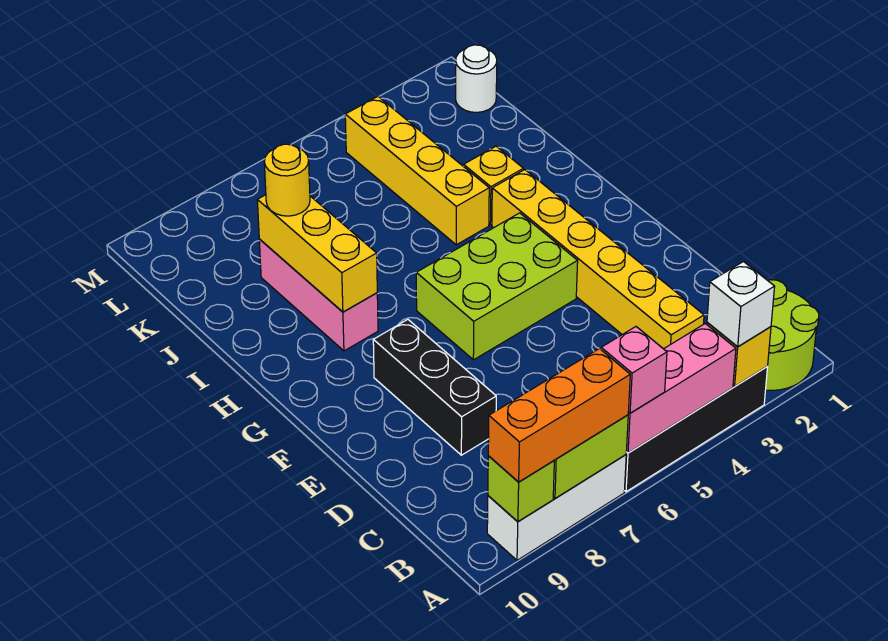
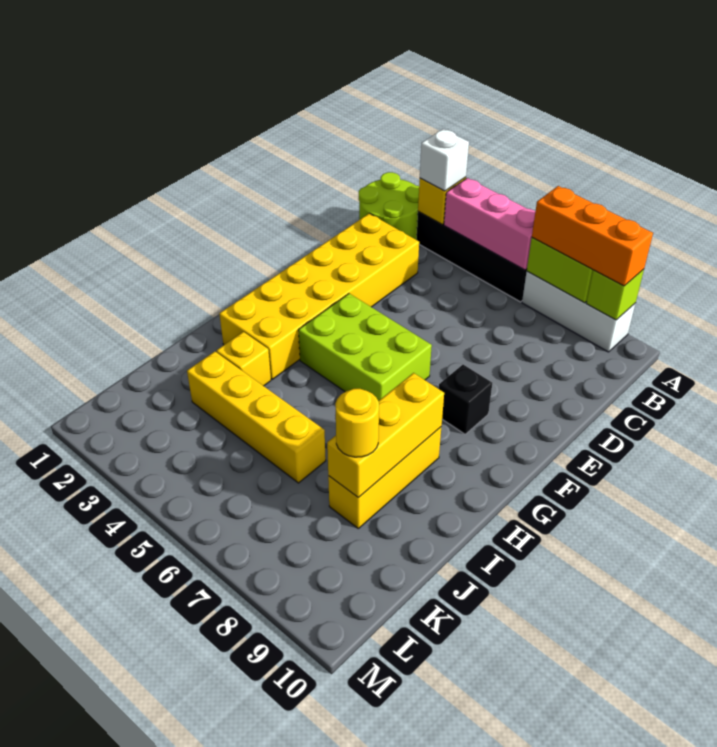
pink 1x1 brick [601,327,667,413] -> none
yellow 1x6 brick [492,170,704,349] -> yellow 2x6 brick [219,213,419,379]
black 1x3 brick [373,320,496,455] -> black 1x1 brick [439,364,492,434]
pink 1x3 brick [259,239,378,351] -> yellow 1x3 brick [328,427,441,528]
yellow 1x4 brick [345,97,489,245] -> yellow 1x4 brick turned to [187,352,326,483]
white 1x1 round brick [456,45,497,112] -> none

